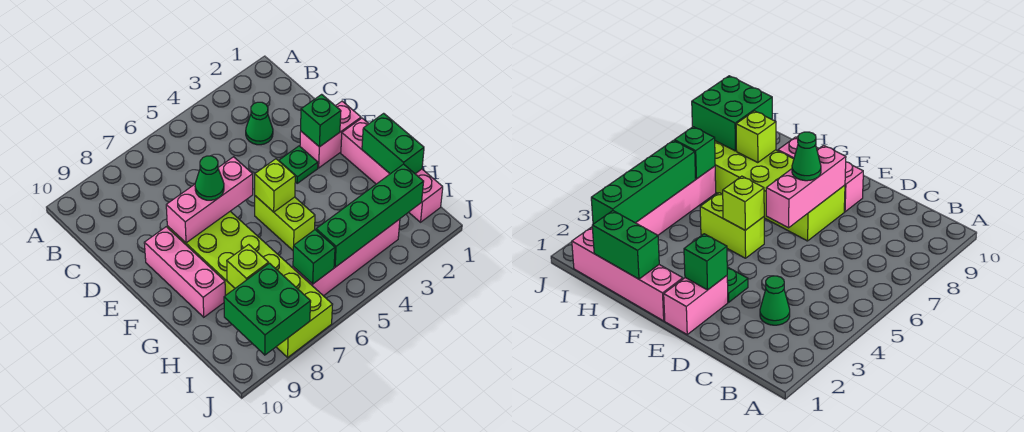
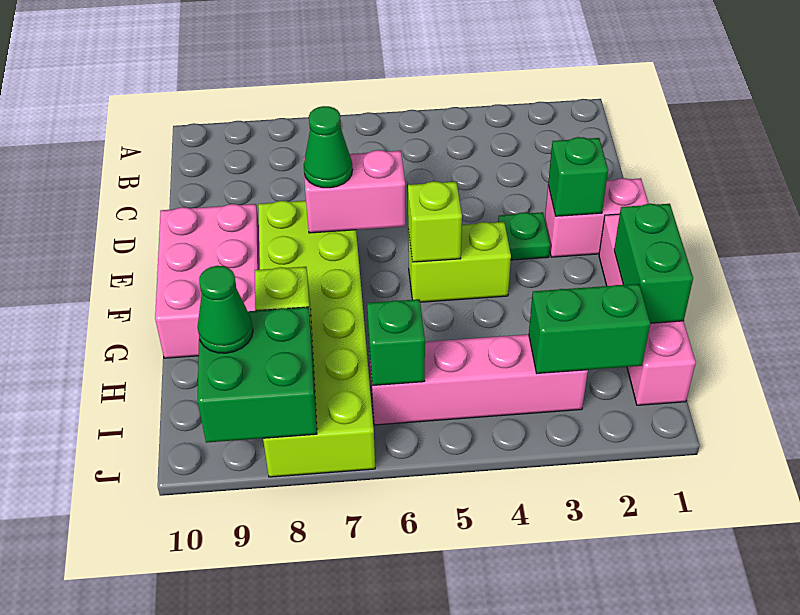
green 1x1 cone [246,102,273,145] -> green 1x1 cone moved to [198,266,253,353]
pink 1x3 brick [166,157,253,243] -> pink 1x2 brick [303,150,406,233]
pink 1x3 brick [144,227,225,317] -> pink 2x3 brick [155,204,260,358]
lime 1x2 brick [255,196,315,250] -> lime 1x2 brick turned to [408,222,511,302]
green 1x4 brick [316,164,424,267] -> green 1x2 brick [529,284,650,373]

